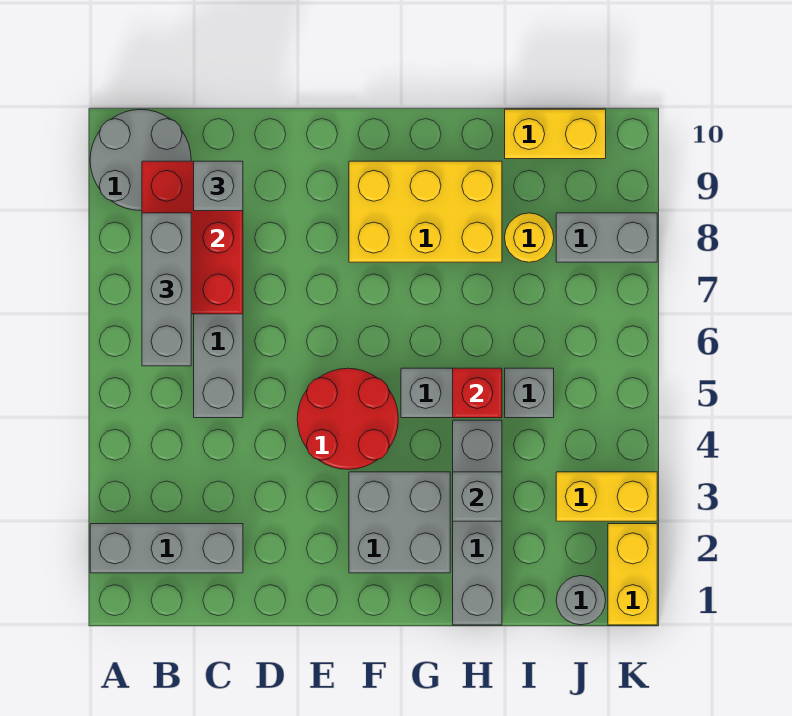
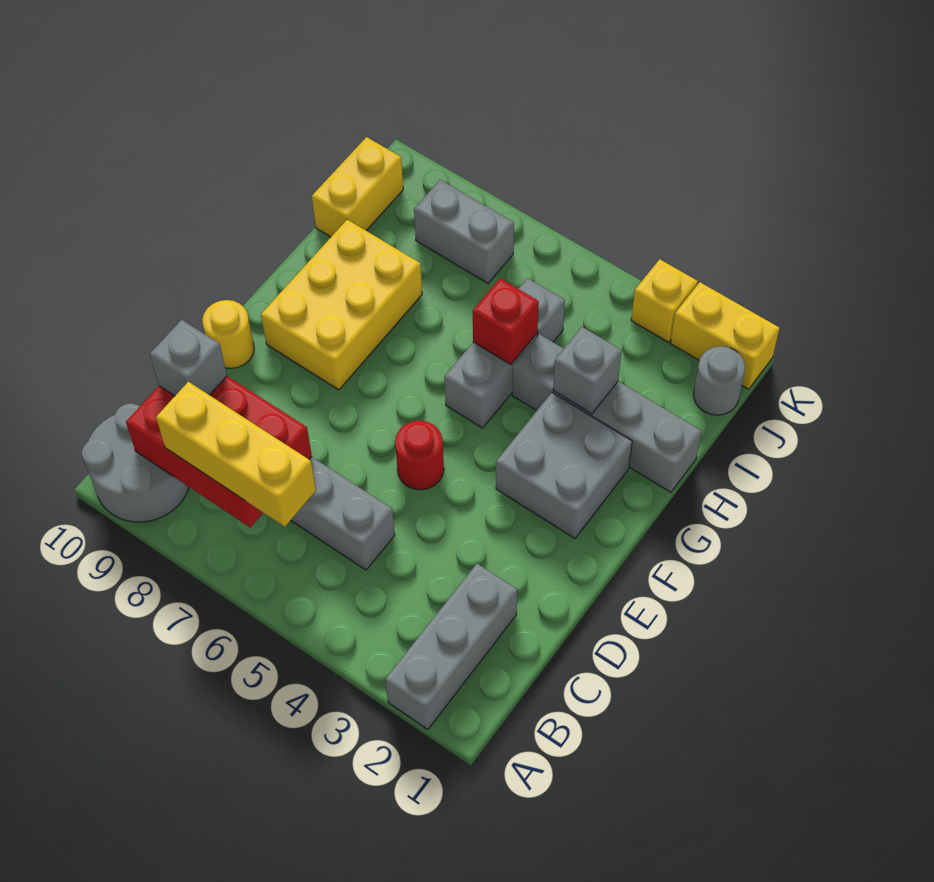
grey 1x3 brick [142,213,191,366] -> yellow 1x3 brick [156,382,316,527]
red 2x2 round brick [297,368,398,469] -> red 1x1 round brick [395,421,444,490]
yellow 1x1 round brick [505,213,554,262] -> yellow 1x1 round brick moved to [202,300,254,368]
yellow 1x2 brick [556,472,657,521] -> yellow 1x1 brick [631,259,698,342]
grey 1x2 brick [556,213,657,262] -> grey 1x2 brick turned to [414,180,514,283]

